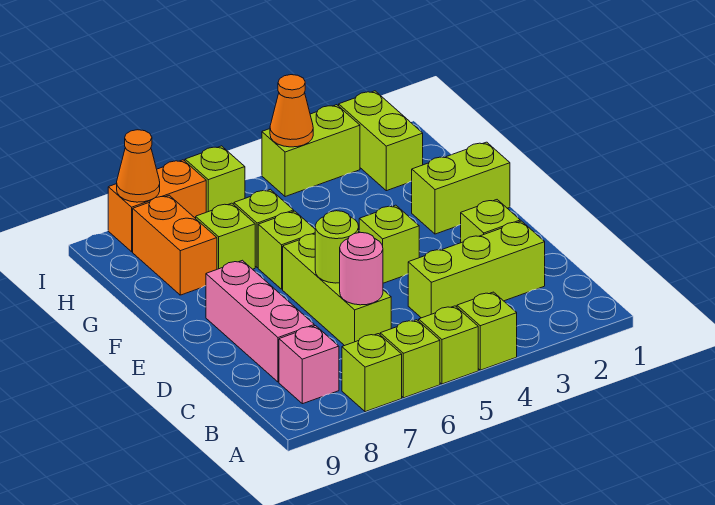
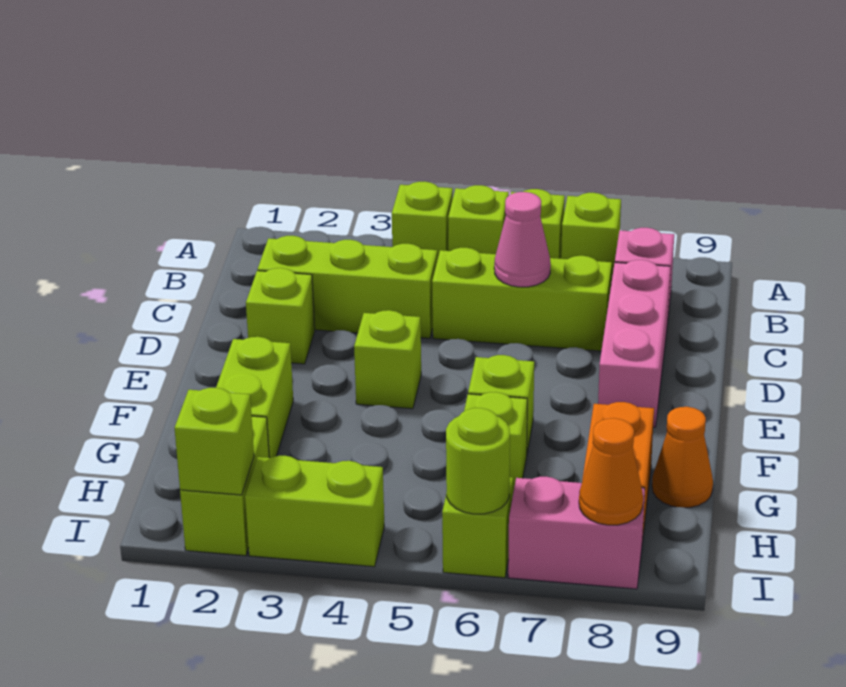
lime 1x3 brick [283,234,391,346] -> lime 1x3 brick turned to [432,248,612,351]
pink 1x1 round brick [340,232,383,305] -> pink 1x1 cone [494,192,551,287]
lime 1x1 round brick [315,211,359,283] -> lime 1x1 round brick moved to [446,408,510,514]
lime 1x2 brick [412,142,510,234] -> lime 1x2 brick turned to [216,337,293,458]
lime 1x1 brick [196,203,255,269] -> lime 1x1 brick moved to [175,388,254,495]
orange 1x1 cone [270,75,313,147] -> orange 1x1 cone moved to [652,407,713,508]
orange 1x2 brick [108,160,206,252] -> pink 1x2 brick [508,477,645,589]

